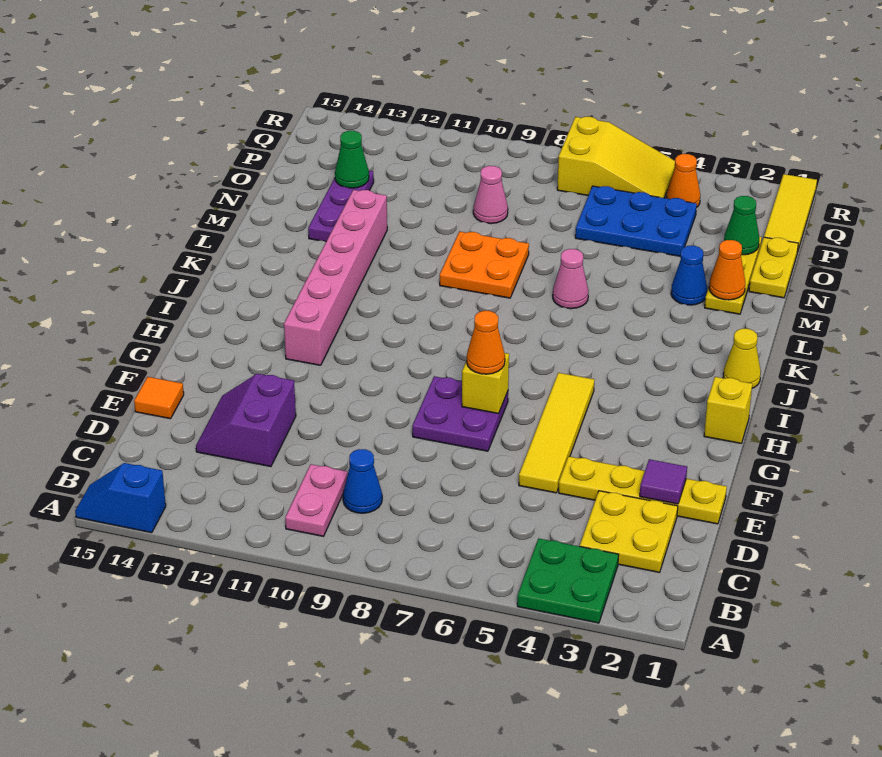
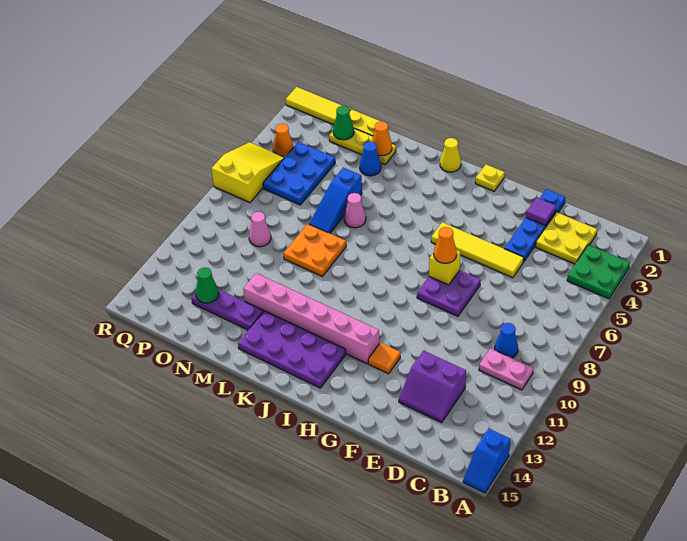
yellow 1x4 plate [559,456,727,524] -> blue 1x4 plate [504,189,566,262]
orange 1x1 tile [134,377,184,419] -> orange 1x1 tile moved to [368,343,401,374]
yellow 1x1 brick [704,377,752,443] -> yellow 1x1 plate [475,165,505,191]
none -> purple 2x4 plate [238,311,346,388]
none -> blue 1x3 slope [309,168,362,233]

